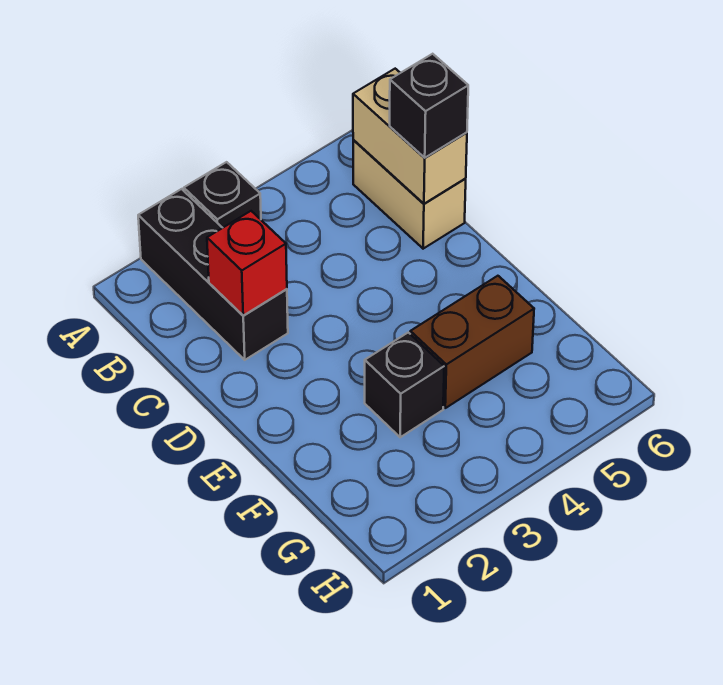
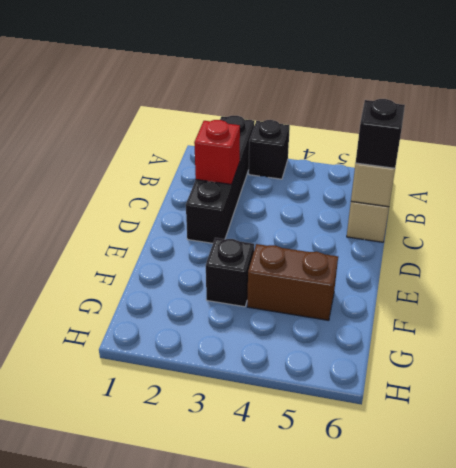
black 1x3 brick [138,189,288,360] -> black 1x4 brick [186,116,255,243]

